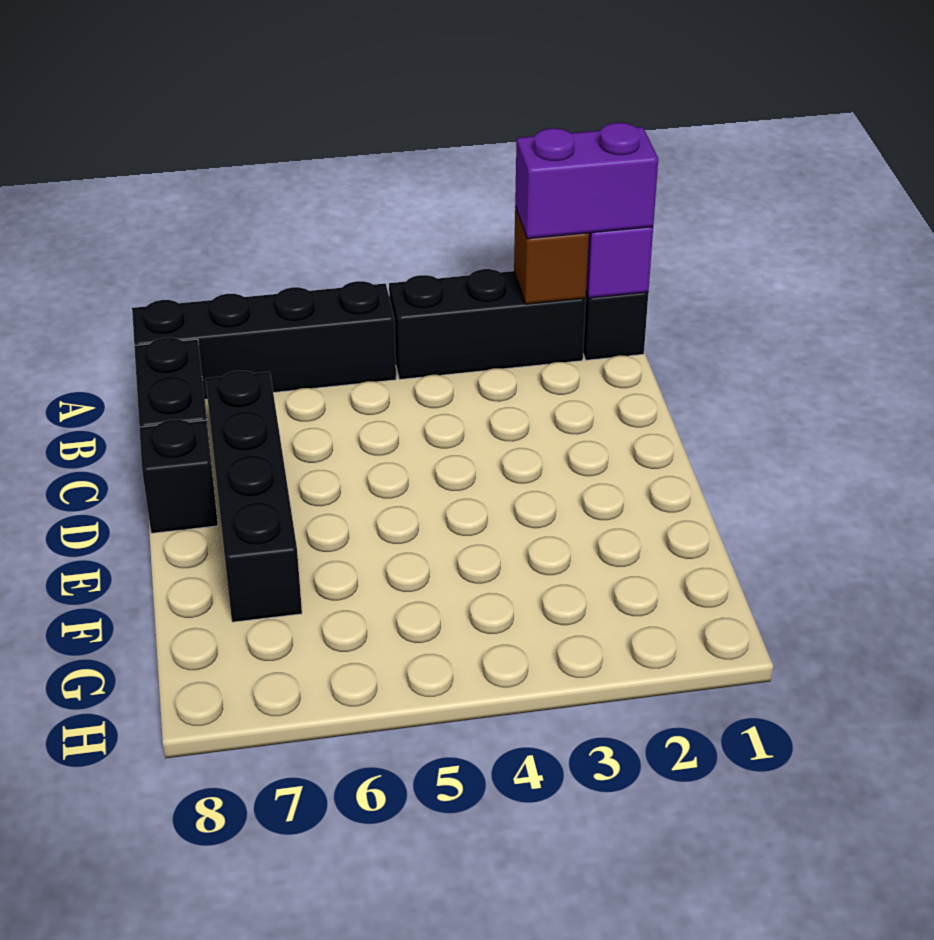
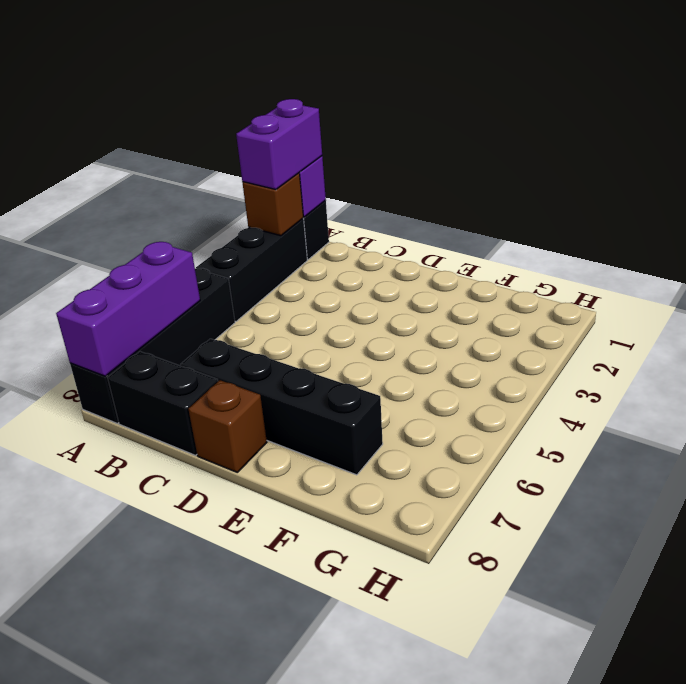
none -> purple 1x3 brick [56,242,200,376]
black 1x1 brick [139,420,218,533] -> brown 1x1 brick [188,380,267,472]

